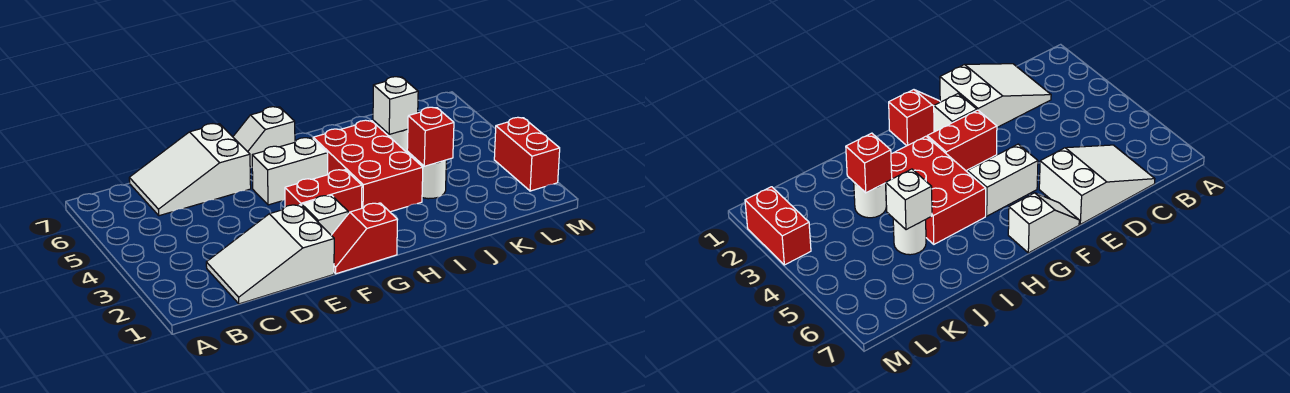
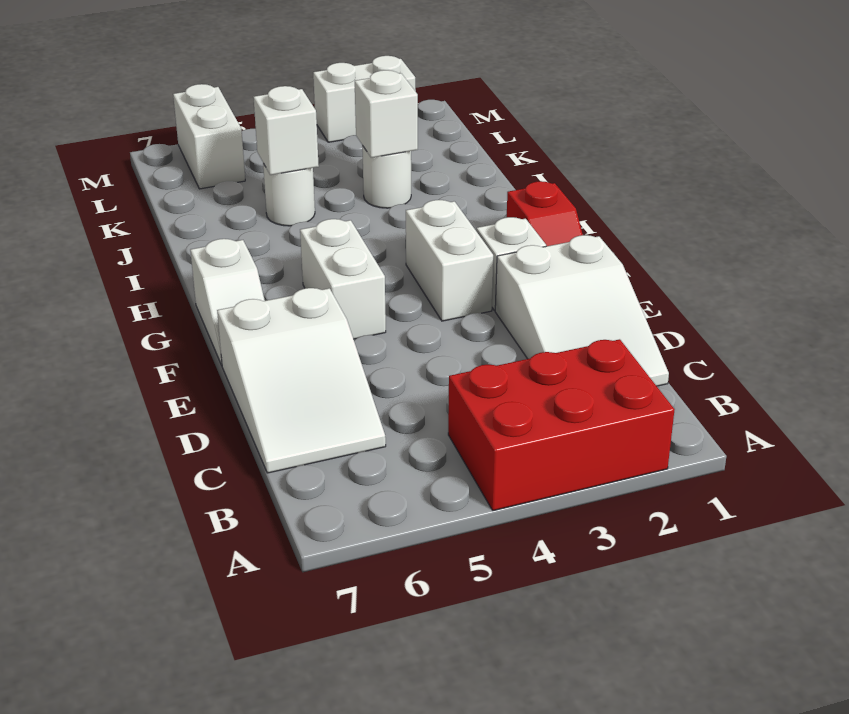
red 1x2 brick [285,170,362,214] -> white 1x2 brick [406,200,493,321]
red 2x3 brick [313,120,423,212] -> red 2x3 brick moved to [448,339,675,511]
red 1x1 brick [407,107,454,166] -> white 1x1 brick [355,70,418,158]
none -> white 1x2 brick [173,84,245,189]
red 1x2 brick [494,117,560,191] -> white 1x2 brick [313,56,416,142]

